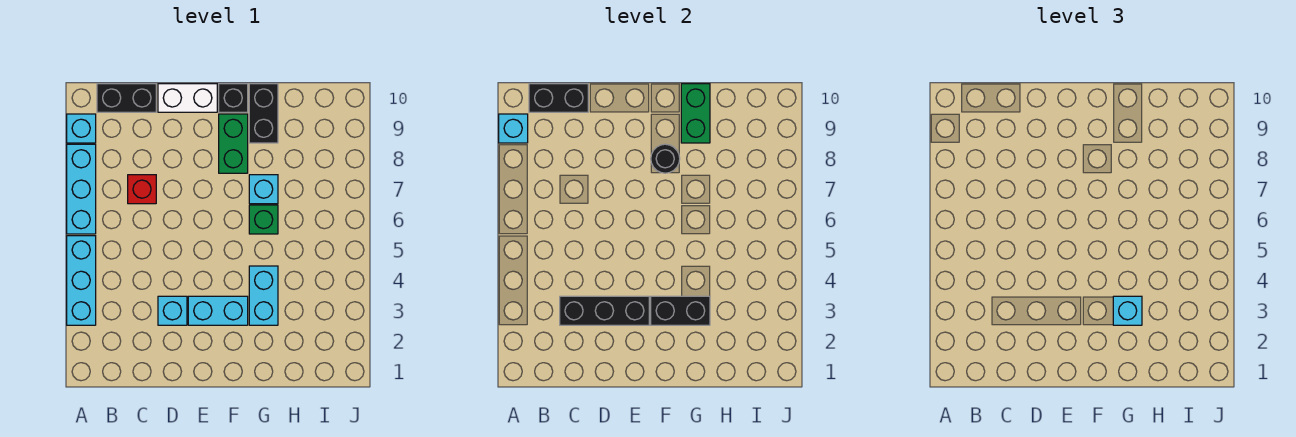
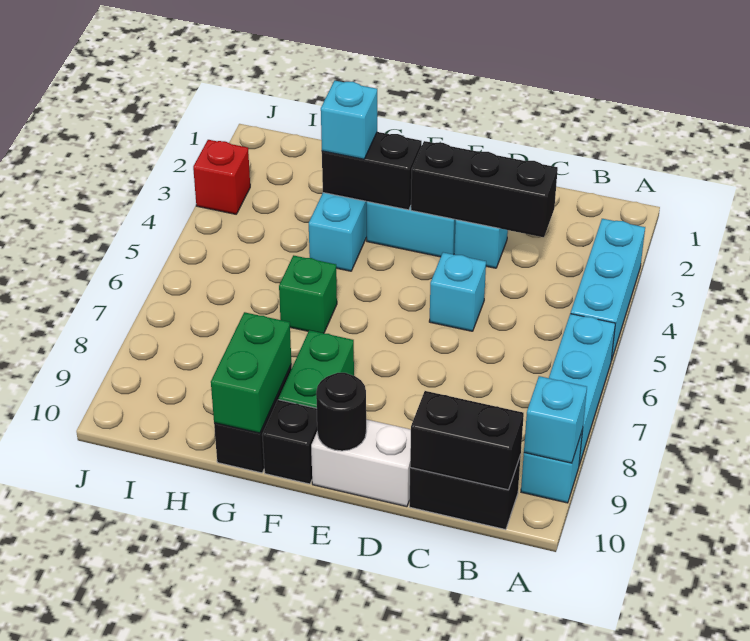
red 1x1 brick [128,175,156,204] -> red 1x1 brick moved to [193,140,250,214]
black 1x1 round brick [651,144,680,173] -> black 1x1 round brick moved to [316,373,366,451]
cyan 1x1 brick [249,175,278,204] -> cyan 1x1 brick moved to [429,252,486,331]

